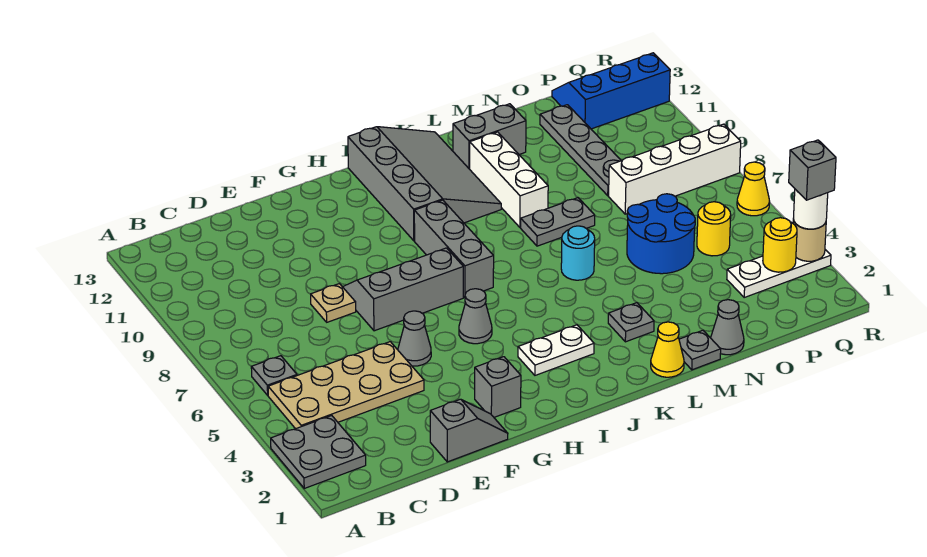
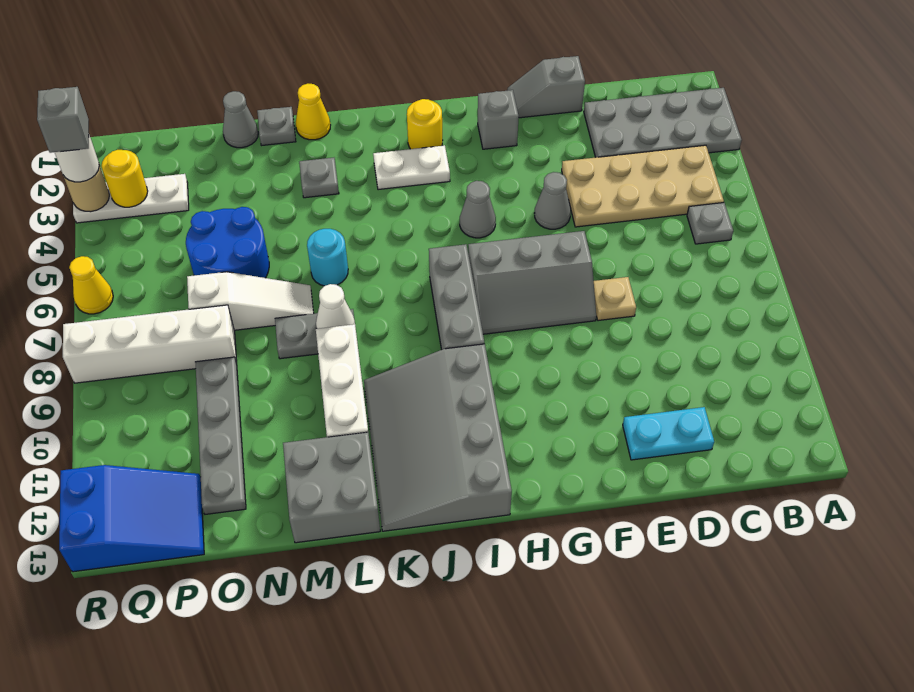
grey 2x2 plate [271,416,366,488] -> grey 2x4 plate [584,88,742,157]
none -> cyan 1x2 plate [623,407,714,460]
none -> white 1x1 cone [316,284,355,329]
grey 1x2 brick [453,104,526,169] -> grey 2x2 brick [283,432,380,543]
none -> white 1x3 slope [187,272,313,330]
yellow 1x1 round brick [697,202,731,256] -> yellow 1x1 round brick moved to [407,99,443,149]
blue 2x3 slope [552,53,670,129] -> blue 2x3 slope turned to [59,465,204,572]

